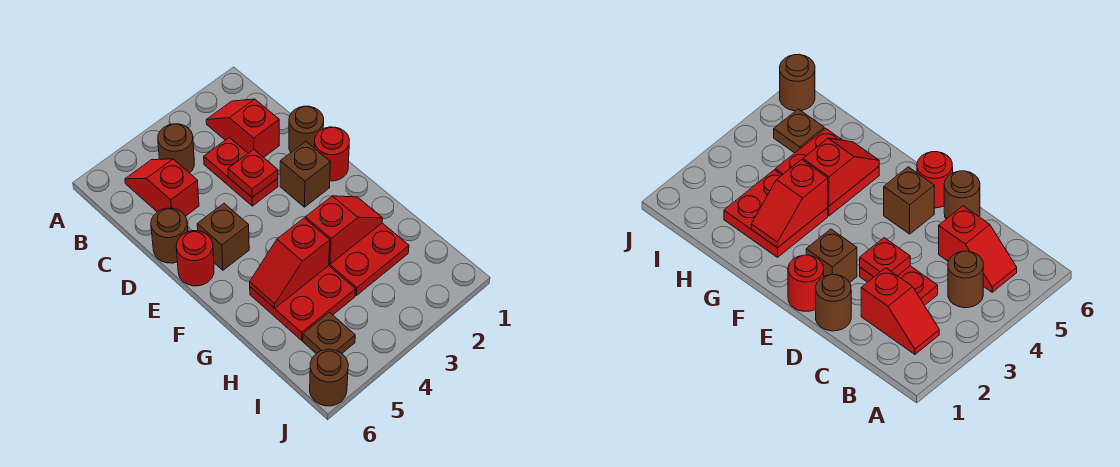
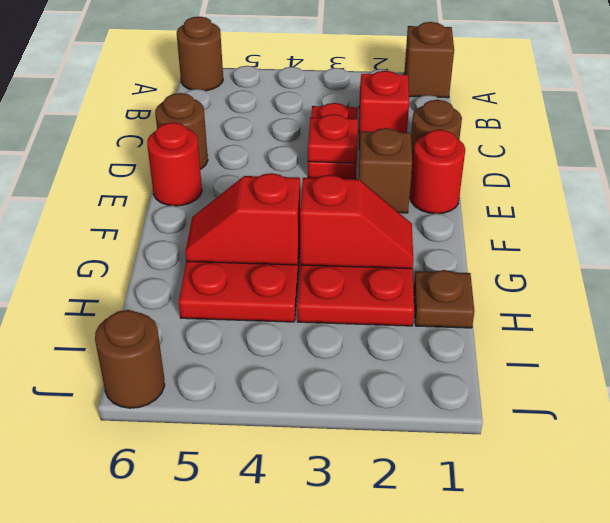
brown 1x1 round brick [158,124,194,173] -> brown 1x1 round brick moved to [177,17,223,91]
red 1x2 slope [125,159,199,216] -> none
brown 1x1 brick [197,204,249,270] -> brown 1x1 brick moved to [404,22,454,98]
brown 1x1 plate [303,312,355,353] -> brown 1x1 plate moved to [414,270,474,328]

